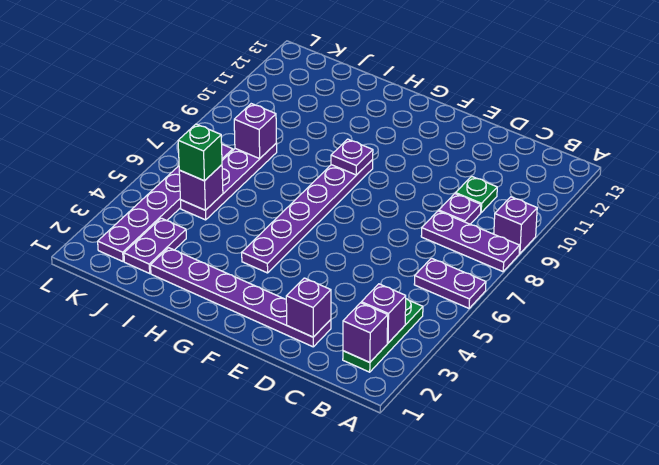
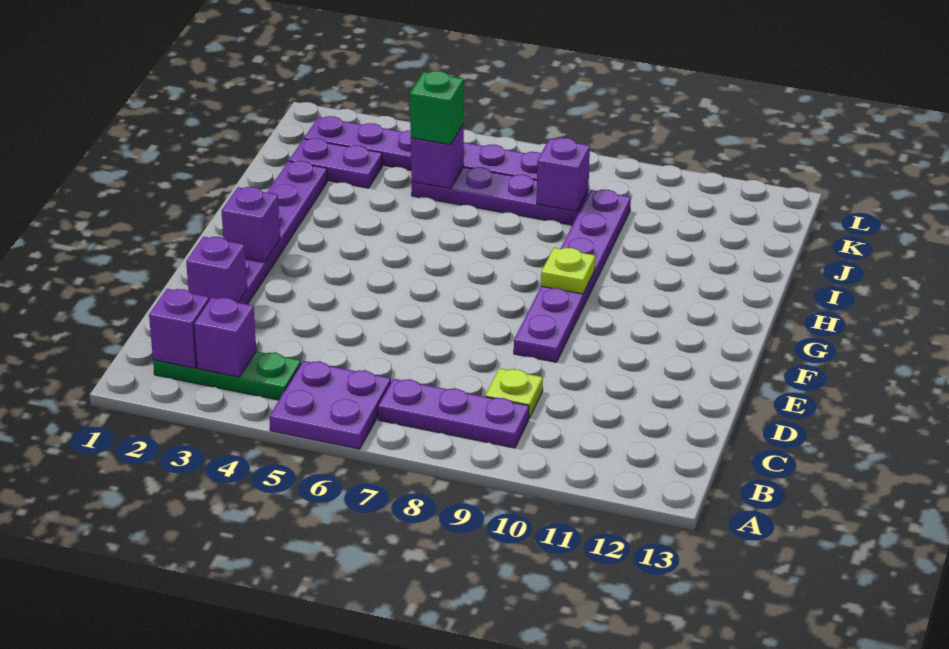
purple 1x2 plate [414,258,486,308] -> purple 2x2 plate [269,361,391,449]
purple 1x3 plate [421,211,520,272] -> purple 1x3 plate turned to [378,379,529,448]
purple 1x1 brick [494,197,537,254] -> purple 1x1 brick moved to [221,187,280,262]
purple 1x1 plate [439,194,481,224] -> lime 1x1 plate [485,369,543,418]
green 1x1 plate [456,176,497,213] -> none
purple 1x6 plate [242,160,373,273] -> purple 1x6 plate turned to [514,190,631,362]
purple 1x1 plate [331,139,373,175] -> lime 1x1 plate [541,248,595,294]

